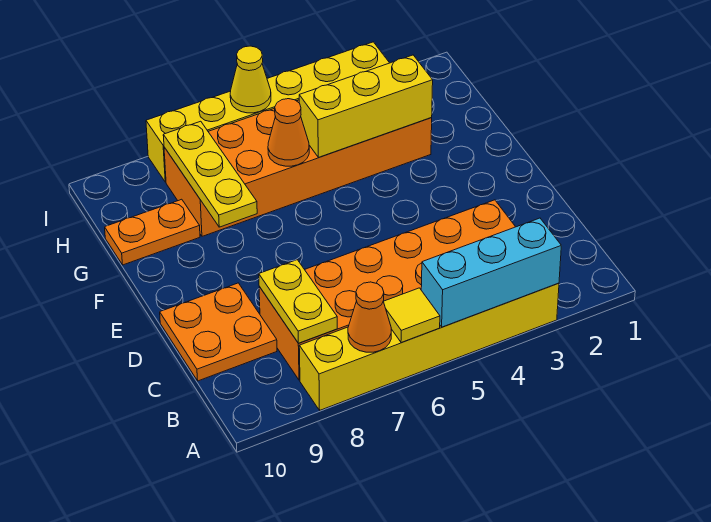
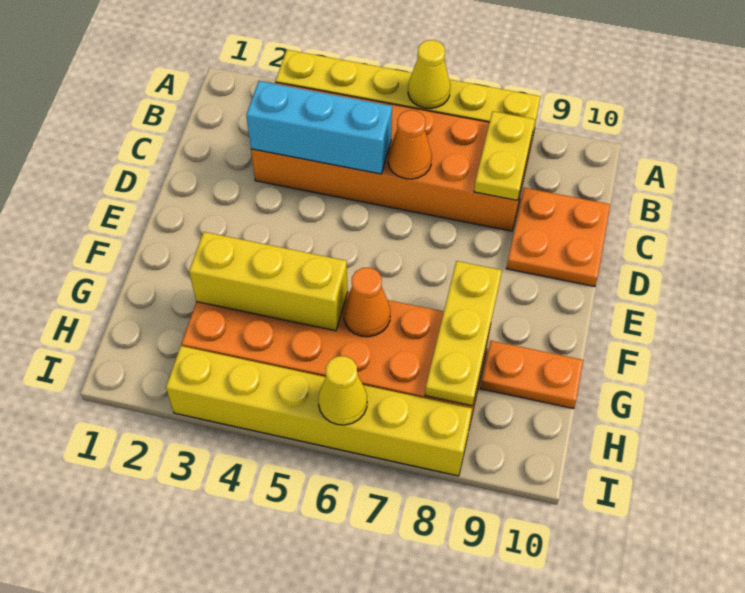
cyan 1x3 brick [421,218,561,327] -> cyan 1x3 brick moved to [246,81,392,174]
yellow 1x1 tile [383,288,440,343] -> yellow 1x1 cone [408,40,450,108]
orange 1x1 cone [348,282,391,352] -> orange 1x1 cone moved to [388,110,432,179]

